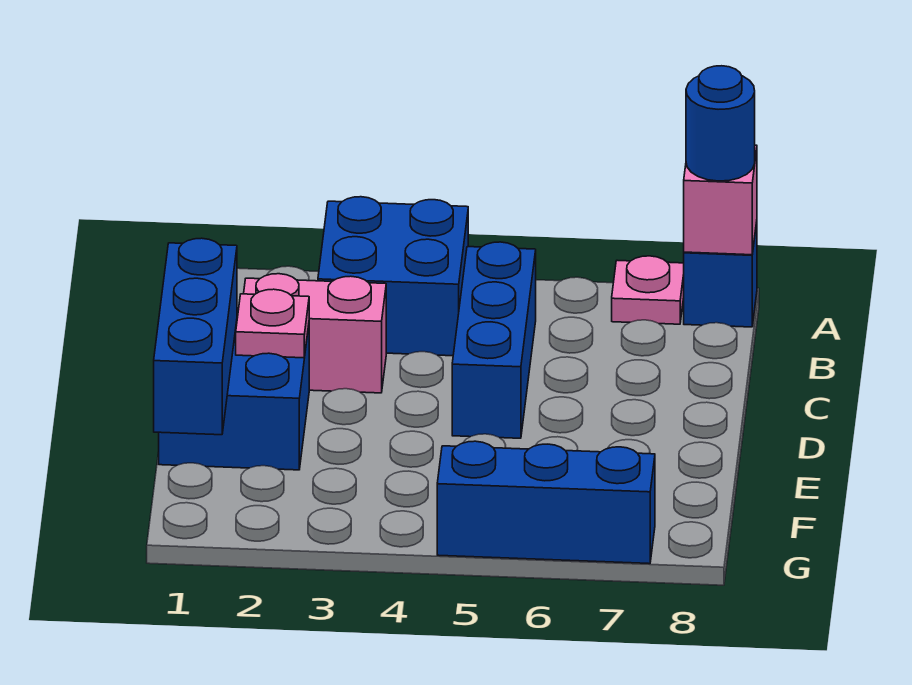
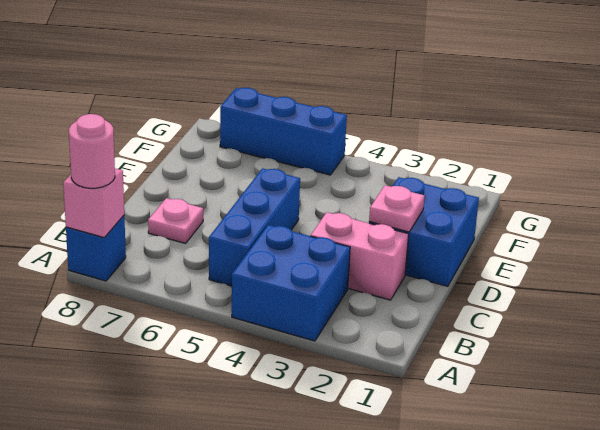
pink 1x1 plate [612,256,684,324] -> pink 1x1 plate moved to [148,198,203,244]
blue 1x1 round brick [686,66,755,181] -> pink 1x1 round brick [69,114,115,188]
blue 1x3 brick [154,238,237,435] -> none

